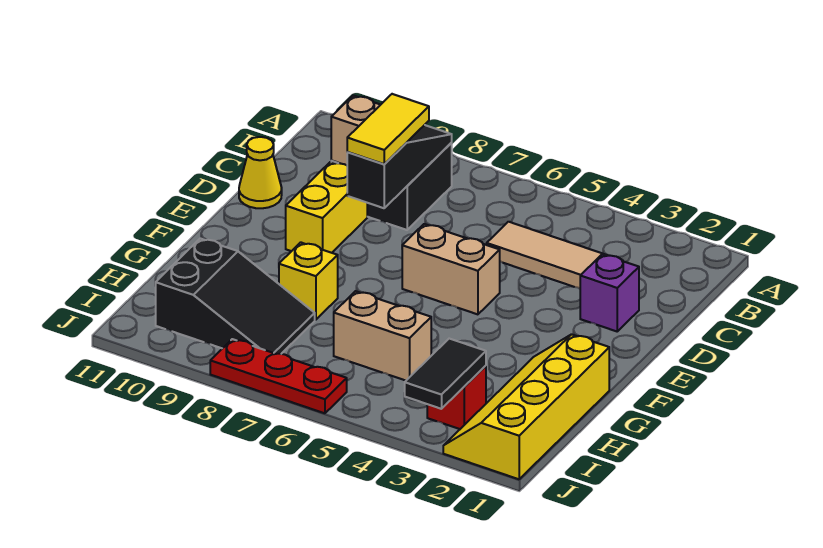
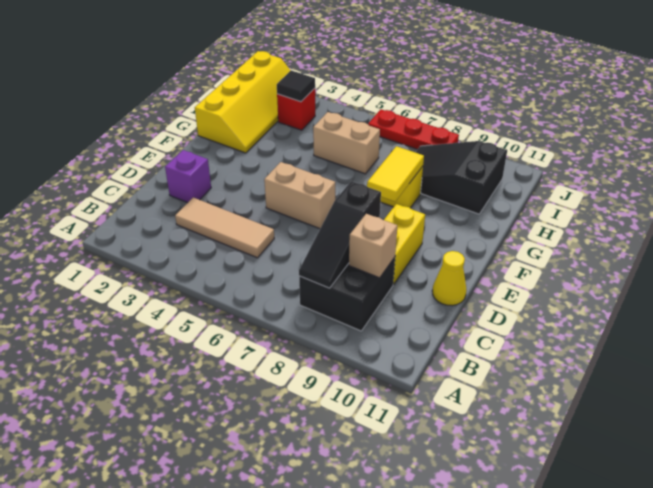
yellow 1x2 tile [347,94,429,164] -> yellow 1x2 tile moved to [367,146,424,202]
black 1x2 tile [404,339,486,409] -> black 1x1 tile [277,70,315,102]

